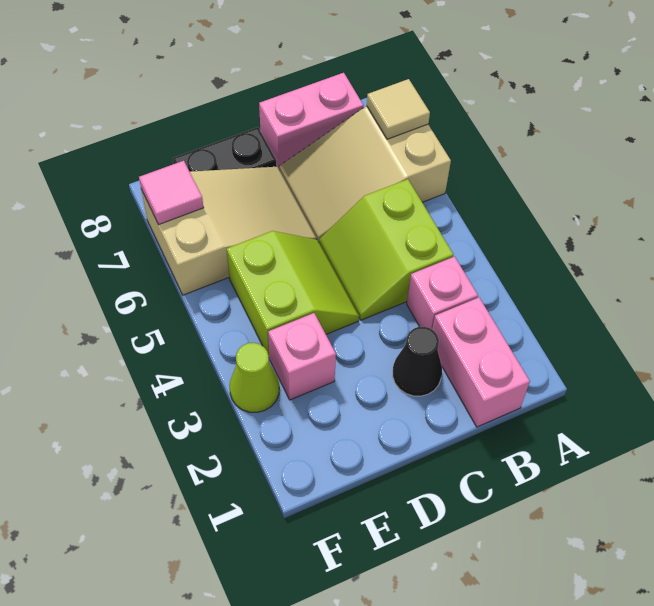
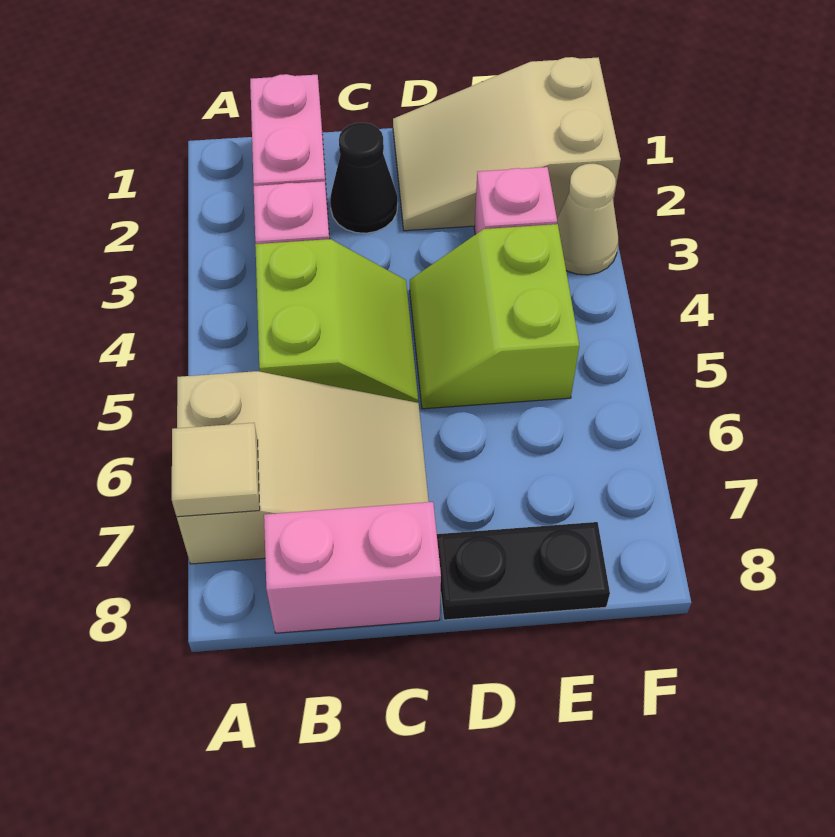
tan 2x3 slope [141,167,316,295] -> tan 2x3 slope moved to [393,57,621,231]
lime 1x1 cone [230,343,279,412] -> tan 1x1 cone [557,163,618,275]
pink 1x1 tile [139,161,204,225] -> none

